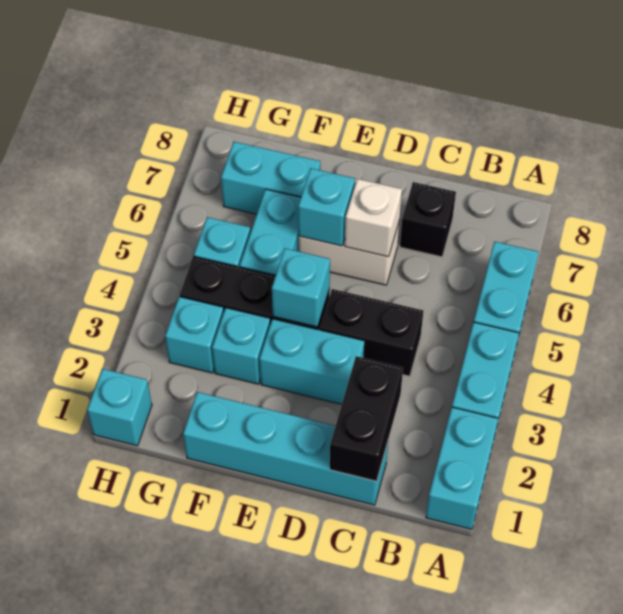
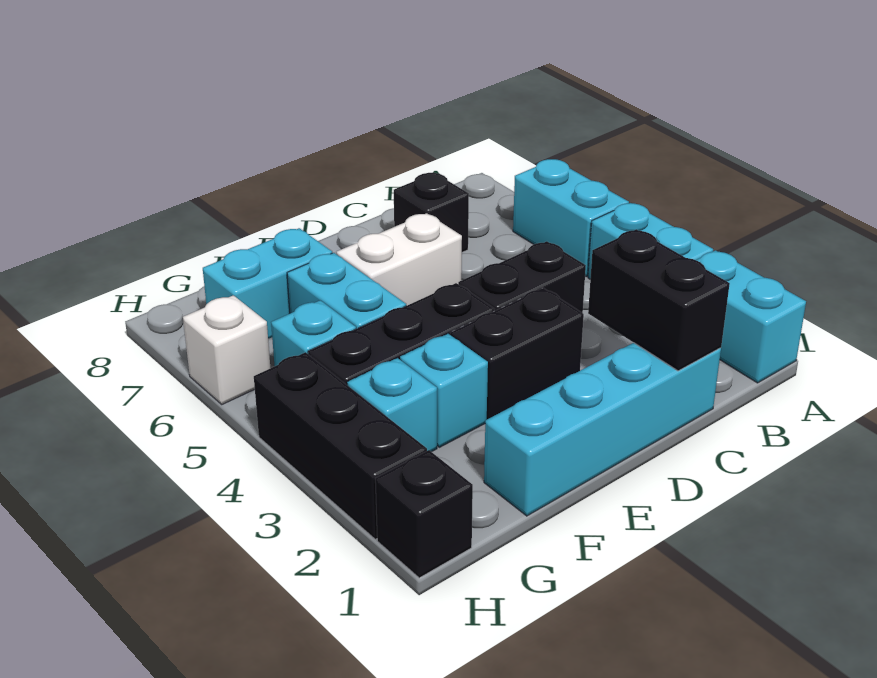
cyan 1x2 brick [260,319,364,404] -> black 1x2 brick [450,288,584,419]
white 1x1 brick [345,179,402,257] -> white 1x1 brick moved to [183,295,270,404]
cyan 1x1 brick [272,248,330,327] -> none
cyan 1x1 brick [298,168,355,246] -> none
cyan 1x1 brick [87,369,152,446] -> black 1x1 brick [375,450,473,578]
none -> black 1x3 brick [254,352,427,539]

